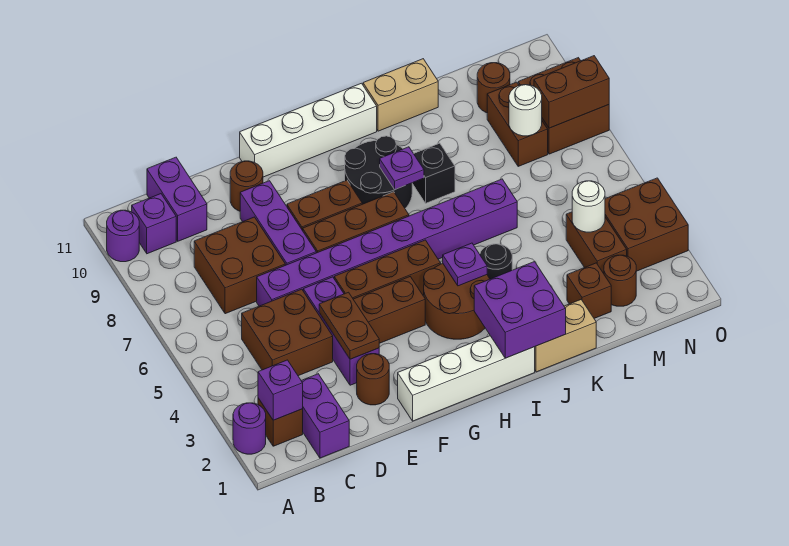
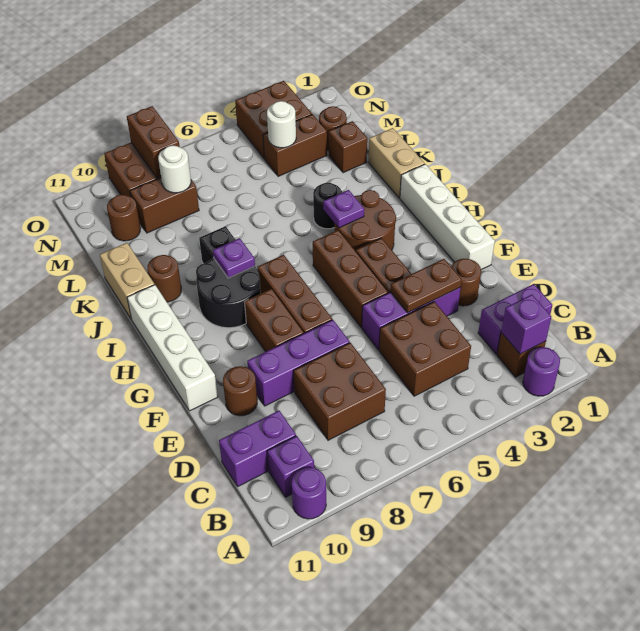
purple 1x8 brick [257,179,517,306] -> none
purple 2x2 brick [474,262,566,358] -> none
none -> brown 1x1 round brick [148,255,181,302]

